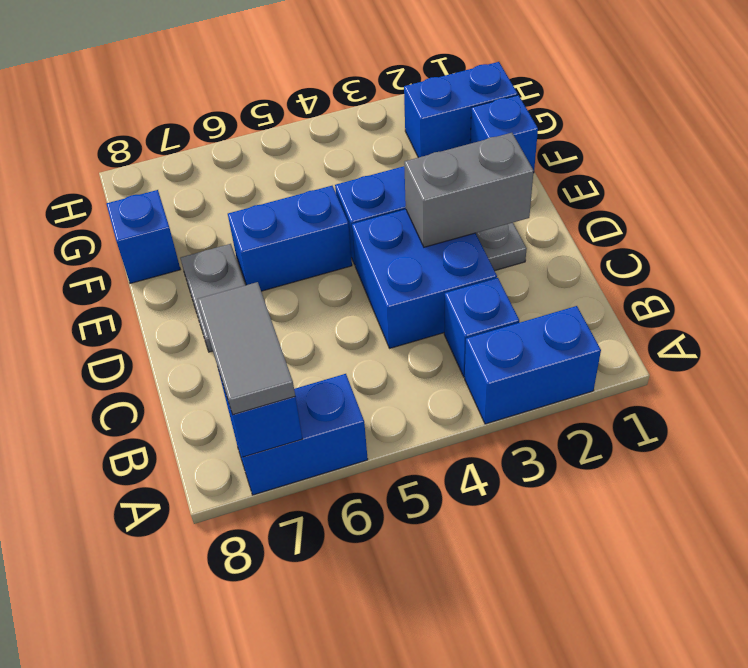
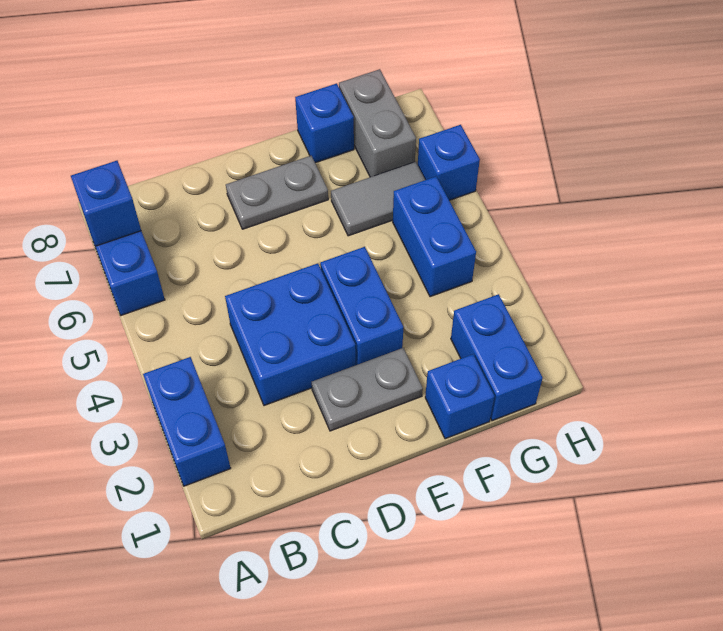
grey 1x2 tile [198,282,295,415] -> grey 1x2 tile moved to [331,162,425,236]
blue 1x1 brick [444,278,519,377] -> blue 1x1 brick moved to [418,125,480,200]
grey 1x2 brick [404,133,534,247] -> grey 1x2 brick moved to [339,69,416,177]
blue 1x2 brick [228,186,352,291] -> blue 1x2 brick moved to [393,177,476,297]

